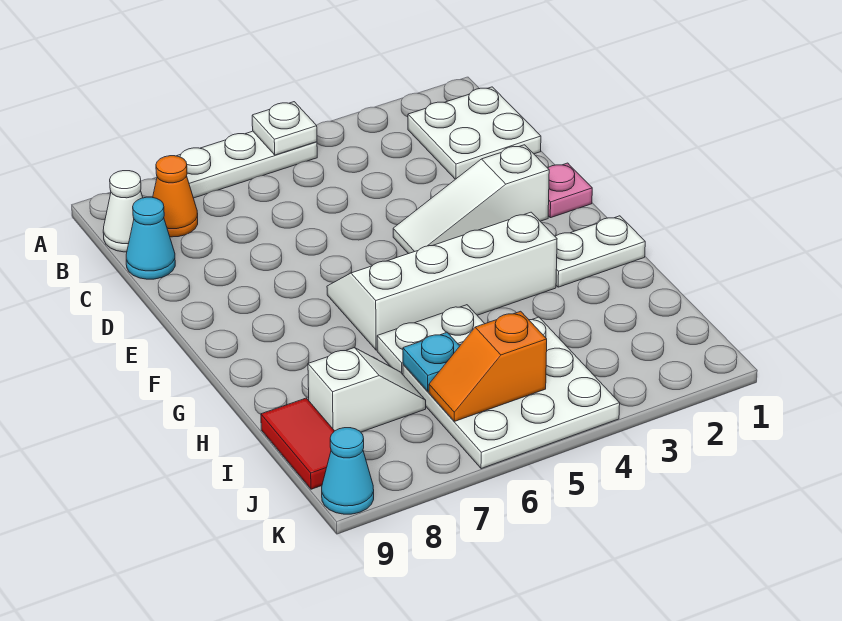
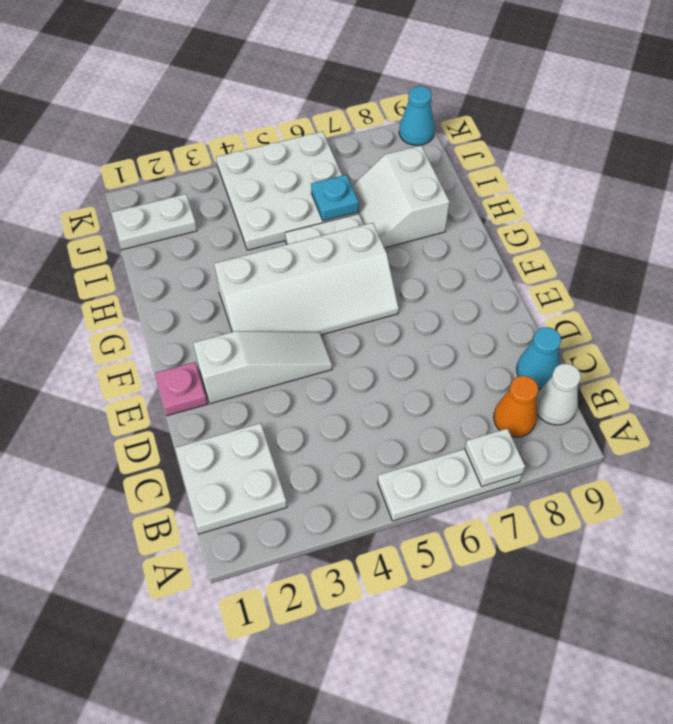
white 1x1 plate [252,102,317,155] -> white 1x1 plate moved to [465,429,525,486]
white 1x2 plate [555,216,645,287] -> white 1x2 plate moved to [111,194,197,250]
white 1x2 slope [308,348,426,432] -> white 2x2 slope [352,146,450,248]
red 1x2 tile [261,398,334,489] -> none
orange 1x2 slope [429,311,547,421] -> none

